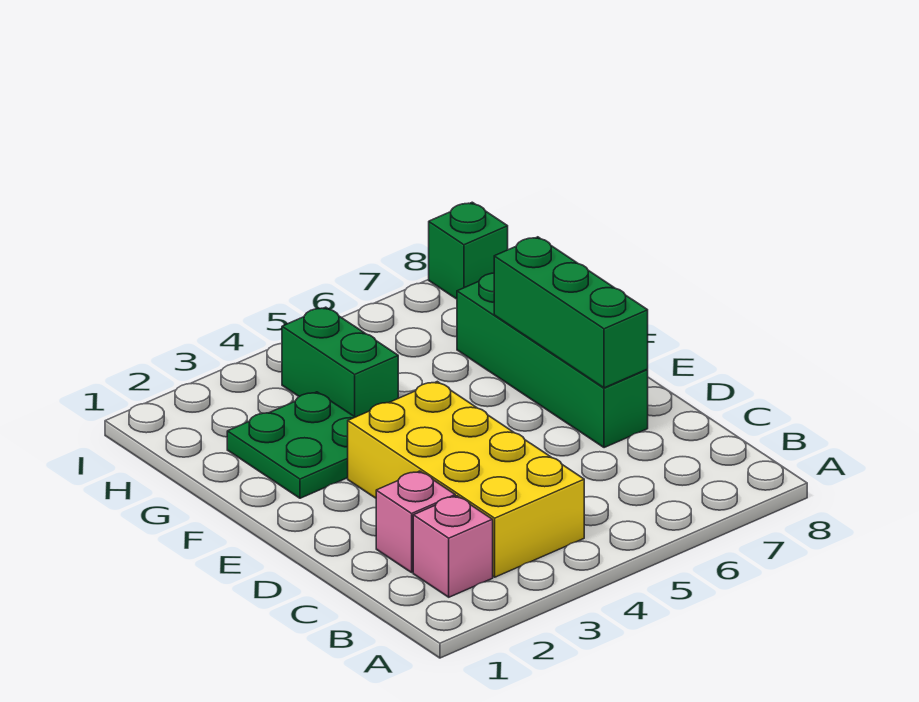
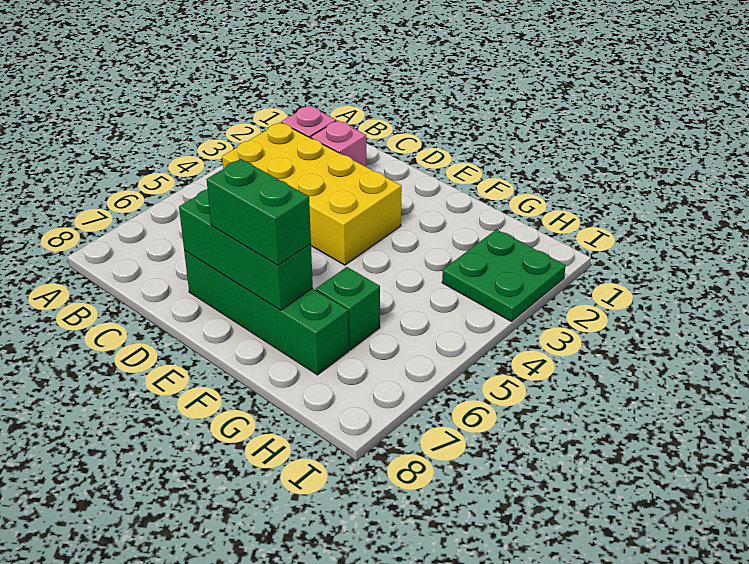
green 2x2 plate [227,392,355,498] -> green 2x2 plate moved to [442,229,566,322]
green 1x2 brick [282,307,398,417] -> green 1x2 brick moved to [206,159,311,265]
green 1x1 brick [429,202,508,299] -> green 1x1 brick moved to [316,267,380,350]

